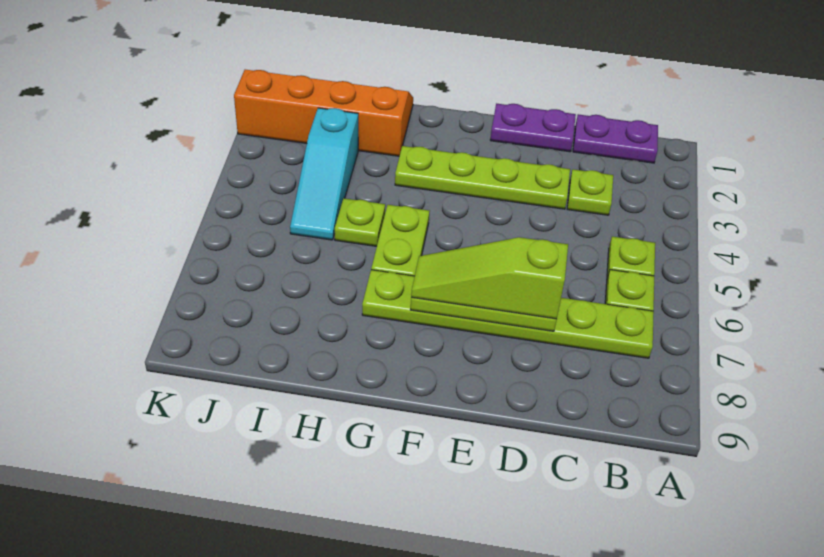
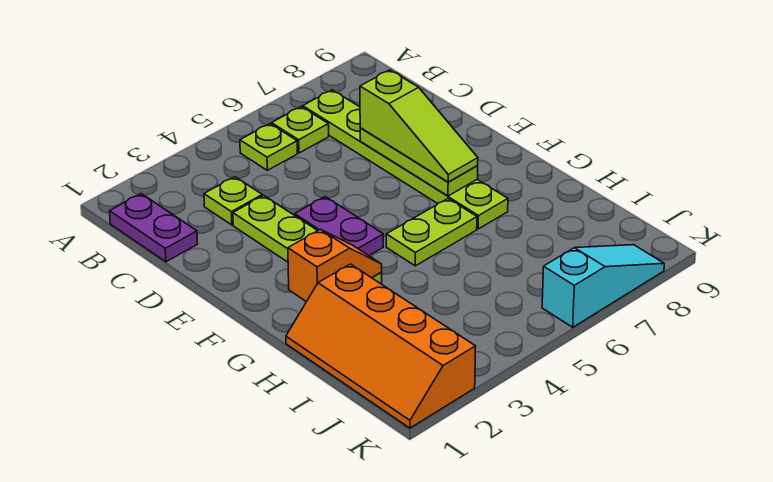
purple 1x2 plate [490,104,576,152] -> purple 1x2 plate moved to [295,197,383,256]
none -> orange 1x2 slope [288,229,382,302]
lime 1x1 plate [335,198,385,246] -> none
cyan 1x3 slope [290,108,358,240] -> cyan 1x3 slope moved to [542,245,664,327]

